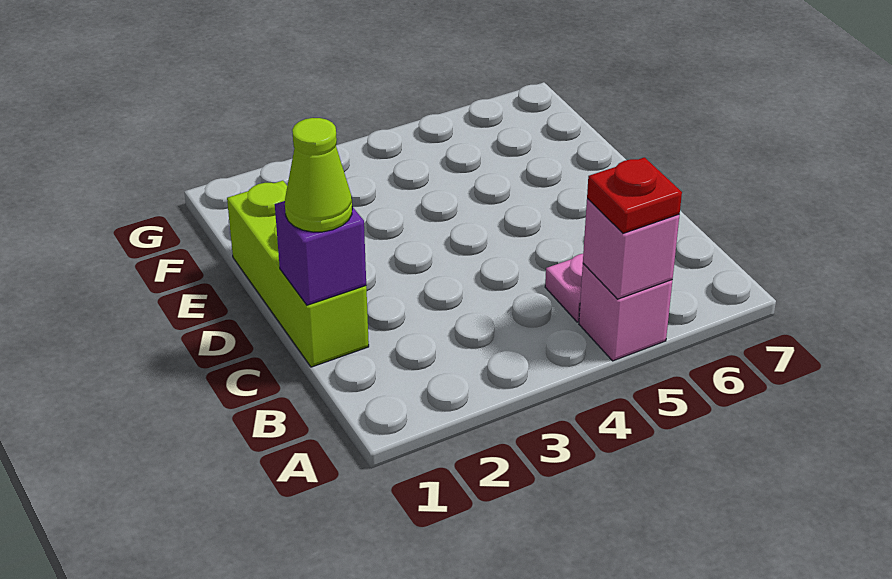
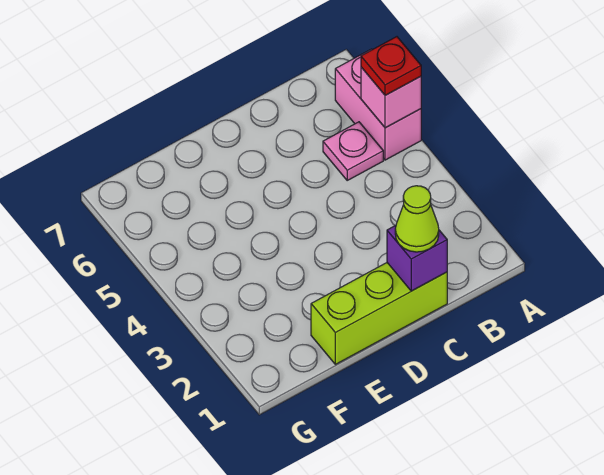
pink 1x1 brick [579,264,672,361] -> pink 1x2 brick [335,49,421,160]

